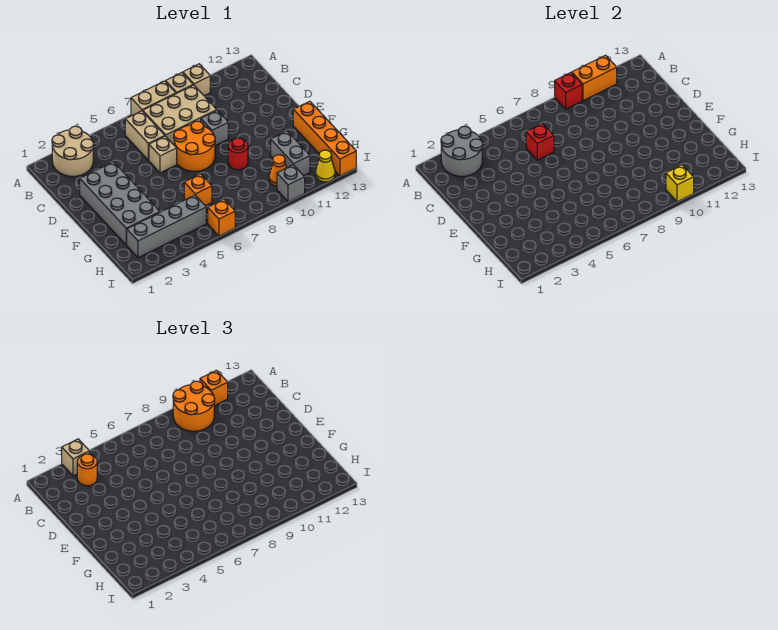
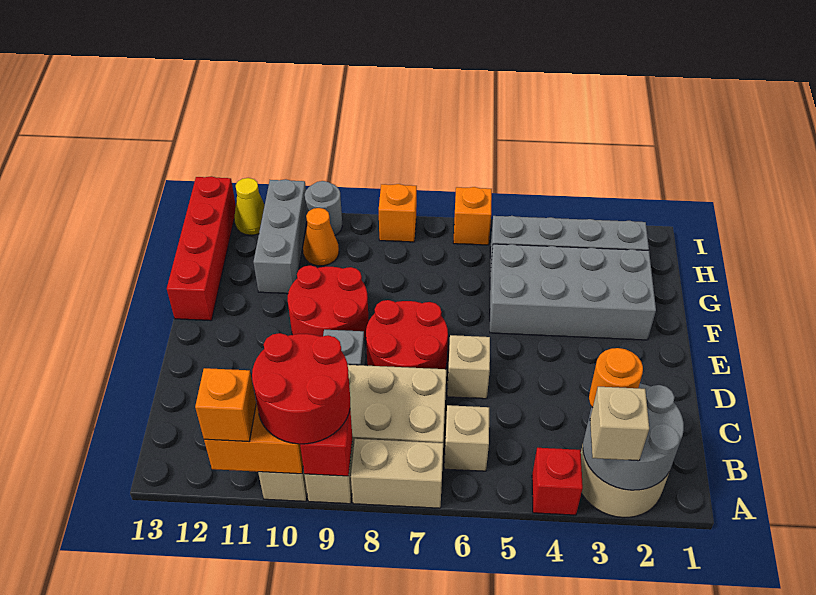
orange 2x2 round brick [173,381,215,431] -> red 2x2 round brick [252,333,350,444]
tan 1x2 brick [125,111,165,160] -> tan 1x1 brick [444,405,489,471]
red 1x1 brick [526,124,554,160] -> red 1x1 brick moved to [532,448,583,515]
grey 2x4 brick [80,162,160,245] -> grey 2x4 brick turned to [490,244,656,340]
orange 2x2 round brick [174,121,215,171] -> red 2x2 round brick [366,300,448,369]
red 1x1 round brick [228,138,248,170] -> red 2x2 round brick [288,265,369,340]
orange 1x4 brick [293,101,356,176] -> red 1x4 brick [167,176,236,321]
orange 1x1 brick [184,174,212,206] -> orange 1x1 brick moved to [379,184,417,242]
grey 1x2 brick [271,131,310,176] -> grey 1x3 brick [253,179,307,294]
grey 1x1 brick [277,165,305,202] -> grey 1x1 round brick [305,181,342,235]
yellow 1x1 brick [666,165,694,202] -> none

